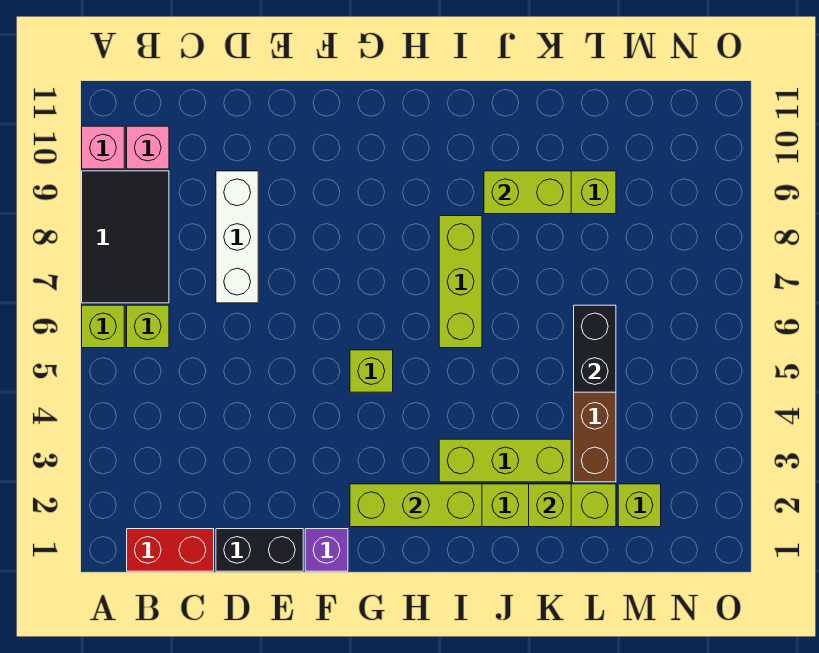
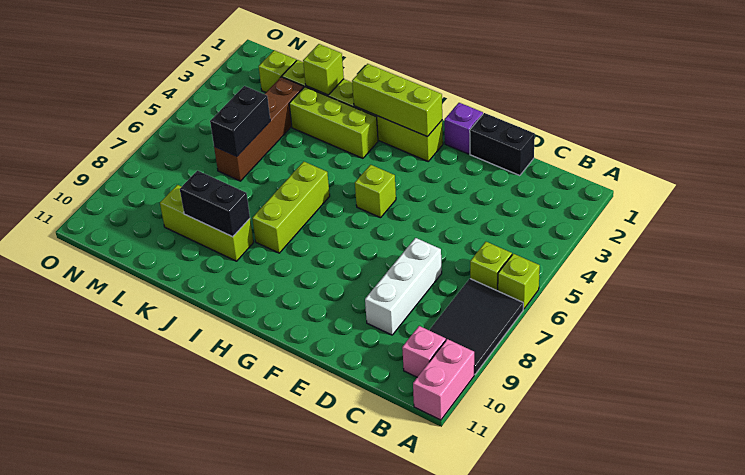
pink 1x1 brick [82,126,124,169] -> pink 1x2 brick [413,339,474,420]
red 1x2 brick [127,529,214,571] -> none
lime 1x2 brick [484,171,571,214] -> black 1x2 brick [180,171,250,237]

